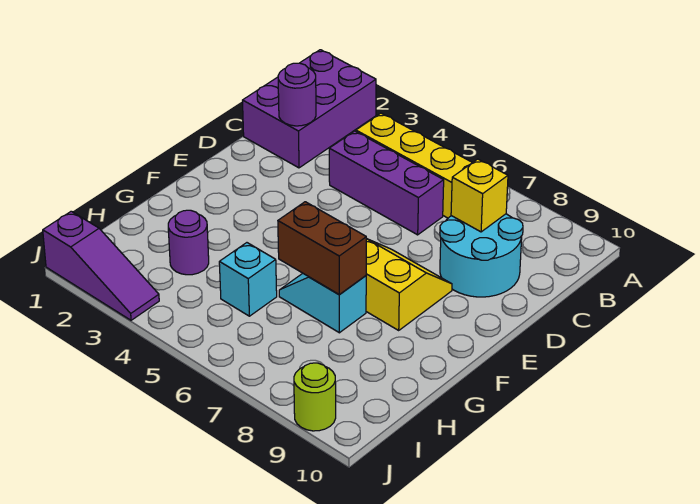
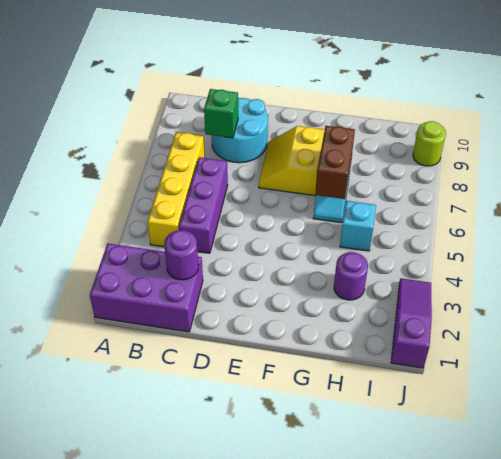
yellow 1x1 brick [451,159,508,232] -> green 1x1 brick [204,89,238,138]

